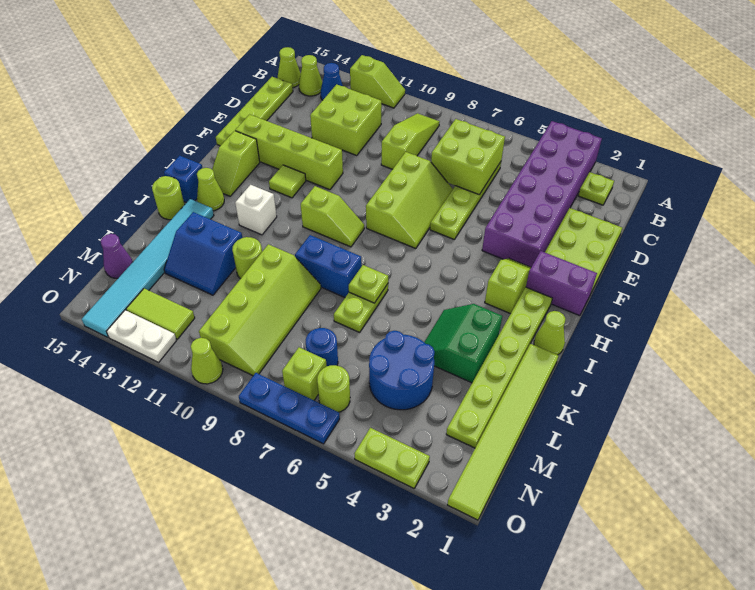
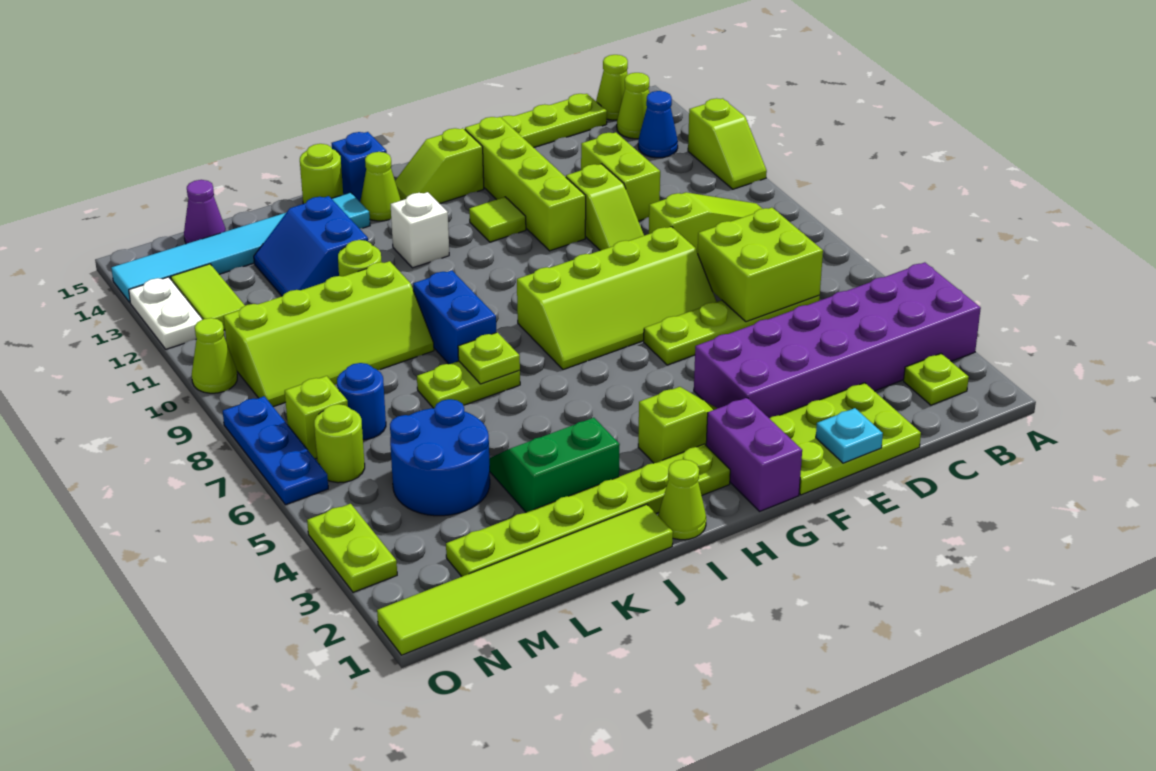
lime 2x2 brick [310,84,382,155] -> lime 1x2 brick [581,132,660,221]
none -> cyan 1x1 plate [816,408,883,463]
lime 2x3 slope [366,152,453,249] -> lime 2x4 slope [517,227,717,370]
lime 1x2 slope [301,186,364,247] -> lime 1x2 slope moved to [566,164,644,251]

